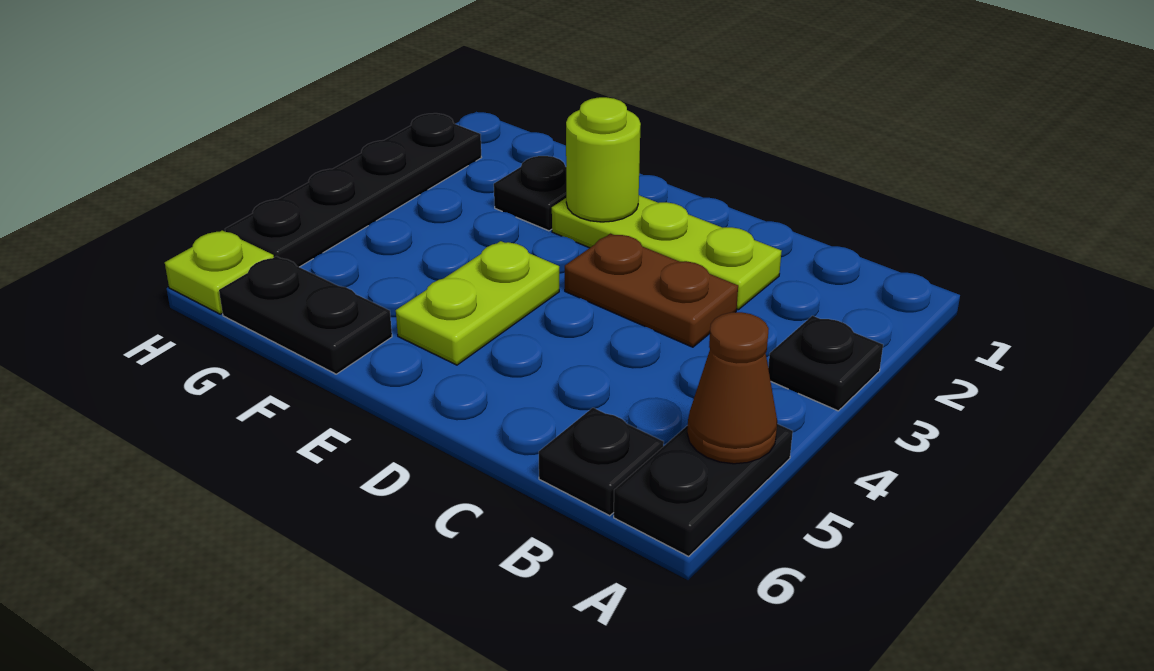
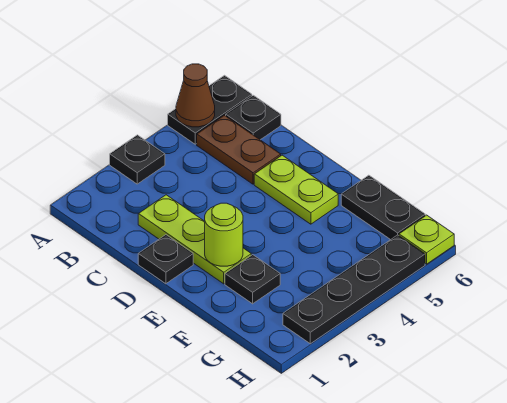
brown 1x2 plate [565,234,738,347] -> brown 1x2 plate moved to [197,115,281,184]
none -> black 1x1 plate [138,235,193,284]
lime 1x2 plate [396,241,559,365] -> lime 1x2 plate turned to [254,155,338,224]

